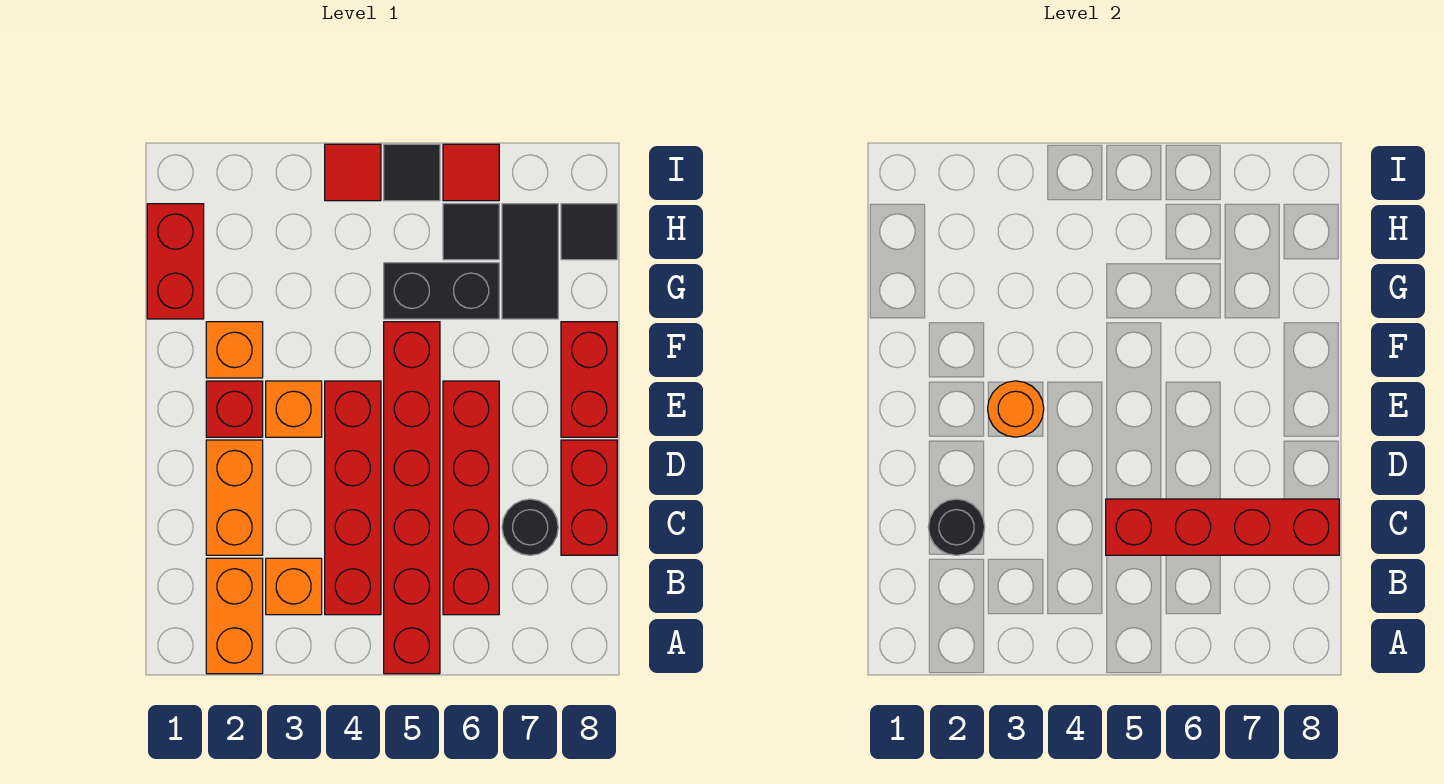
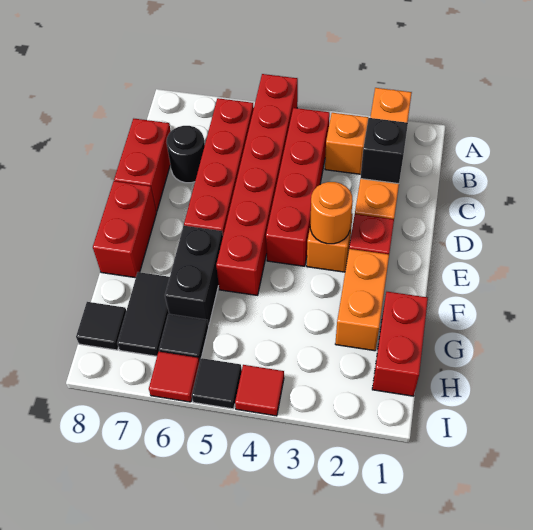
black 1x1 round brick [928,499,985,555] -> black 1x1 brick [360,118,408,184]
red 1x4 brick [1106,499,1339,555] -> none
orange 1x1 brick [206,322,263,378] -> orange 1x2 brick [335,249,389,351]
black 1x2 brick [384,263,499,319] -> black 1x2 brick turned to [165,226,223,326]

